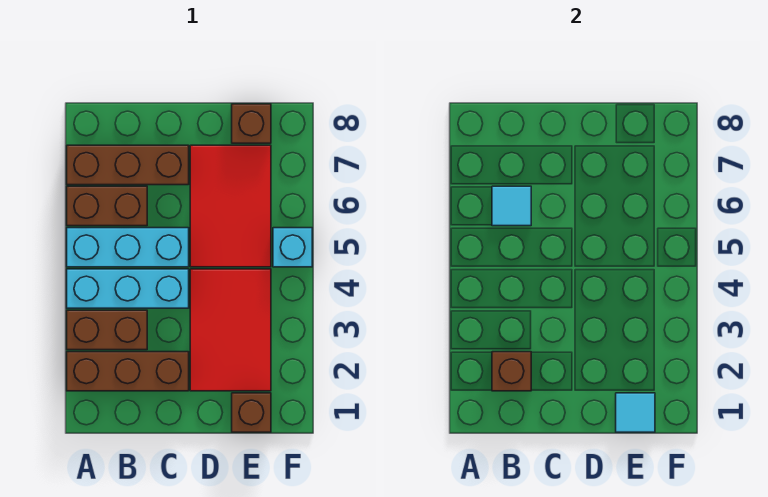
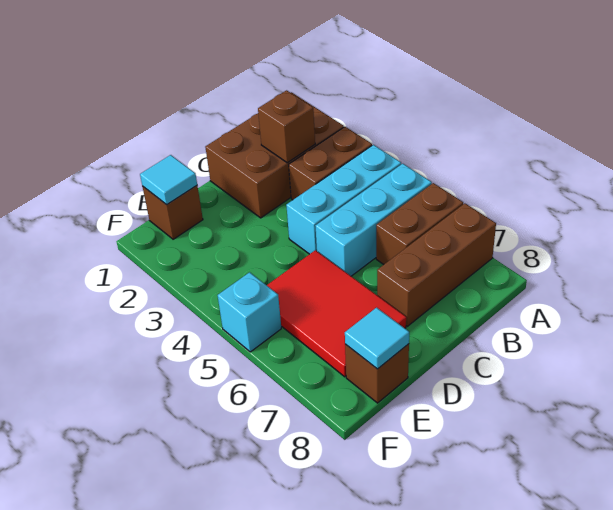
brown 1x3 brick [67,352,189,391] -> brown 2x3 brick [205,92,344,218]
cyan 1x1 tile [492,186,531,226] -> cyan 1x1 tile moved to [345,308,409,369]
red 2x3 tile [190,269,271,391] -> none

